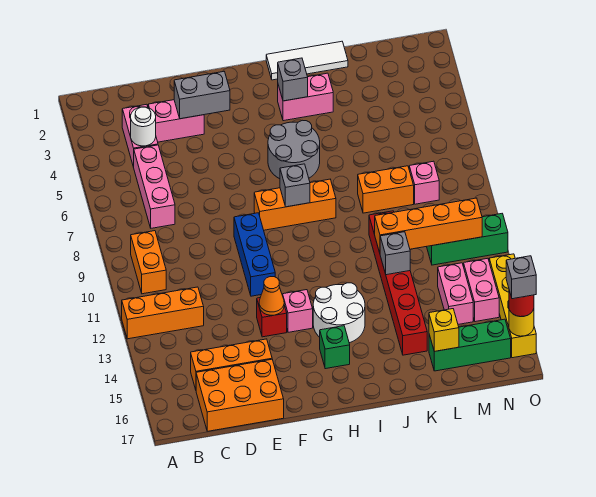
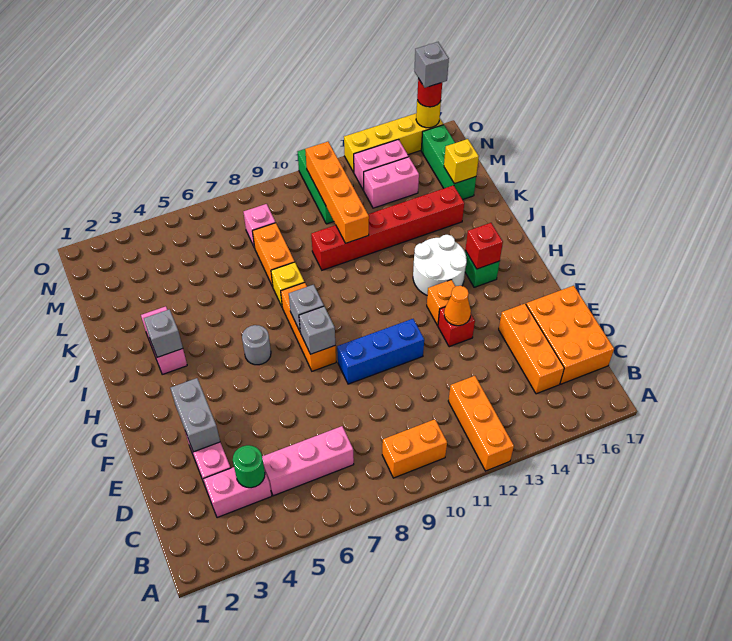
white 1x1 round brick [131,107,156,146] -> green 1x1 round brick [233,445,265,488]
pink 1x1 brick [283,290,313,332] -> orange 1x1 brick [427,280,456,325]
grey 2x2 round brick [268,120,320,179] -> grey 1x1 round brick [242,325,271,365]
none -> red 1x1 brick [465,223,503,269]
white 1x3 tile [266,41,348,80] -> none
none -> yellow 1x1 brick [271,262,304,306]
grey 1x1 brick [380,232,410,275] -> grey 1x1 brick moved to [299,306,335,354]

